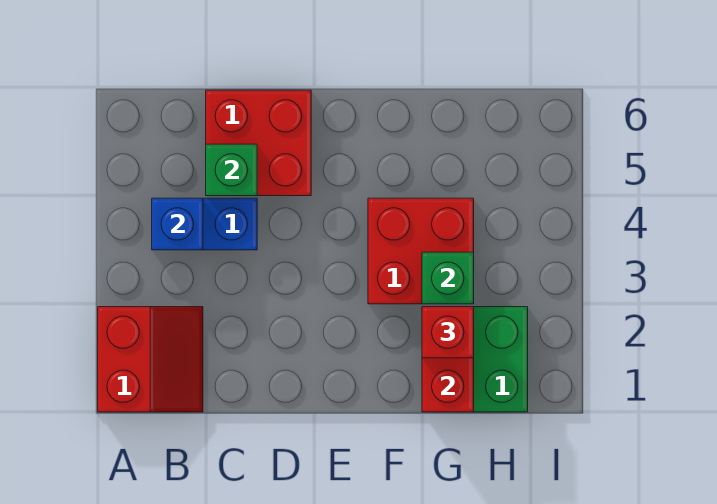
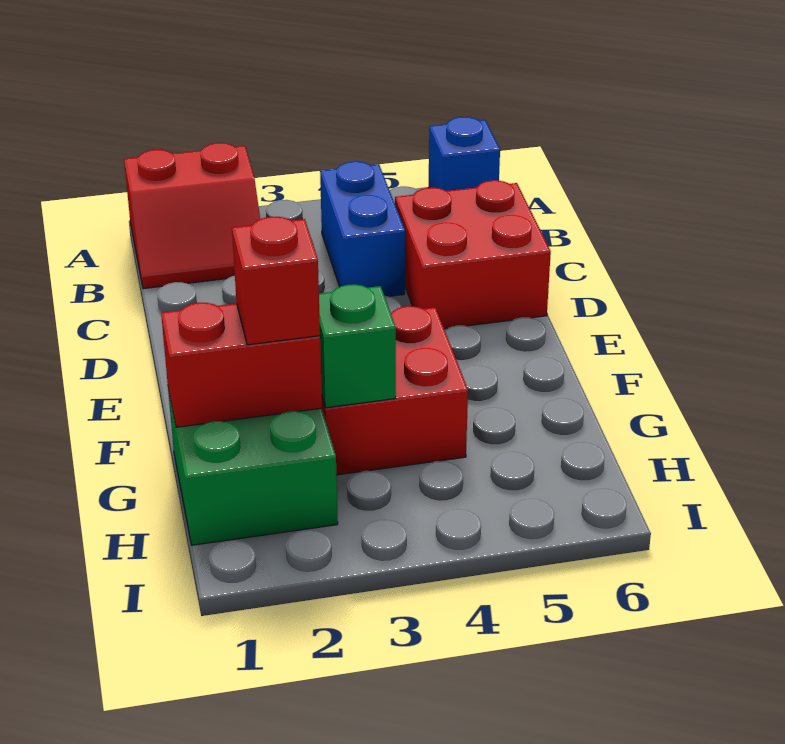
blue 1x1 brick [152,198,203,250] -> blue 1x1 brick moved to [429,117,500,191]
green 1x1 brick [206,144,257,196] -> none

